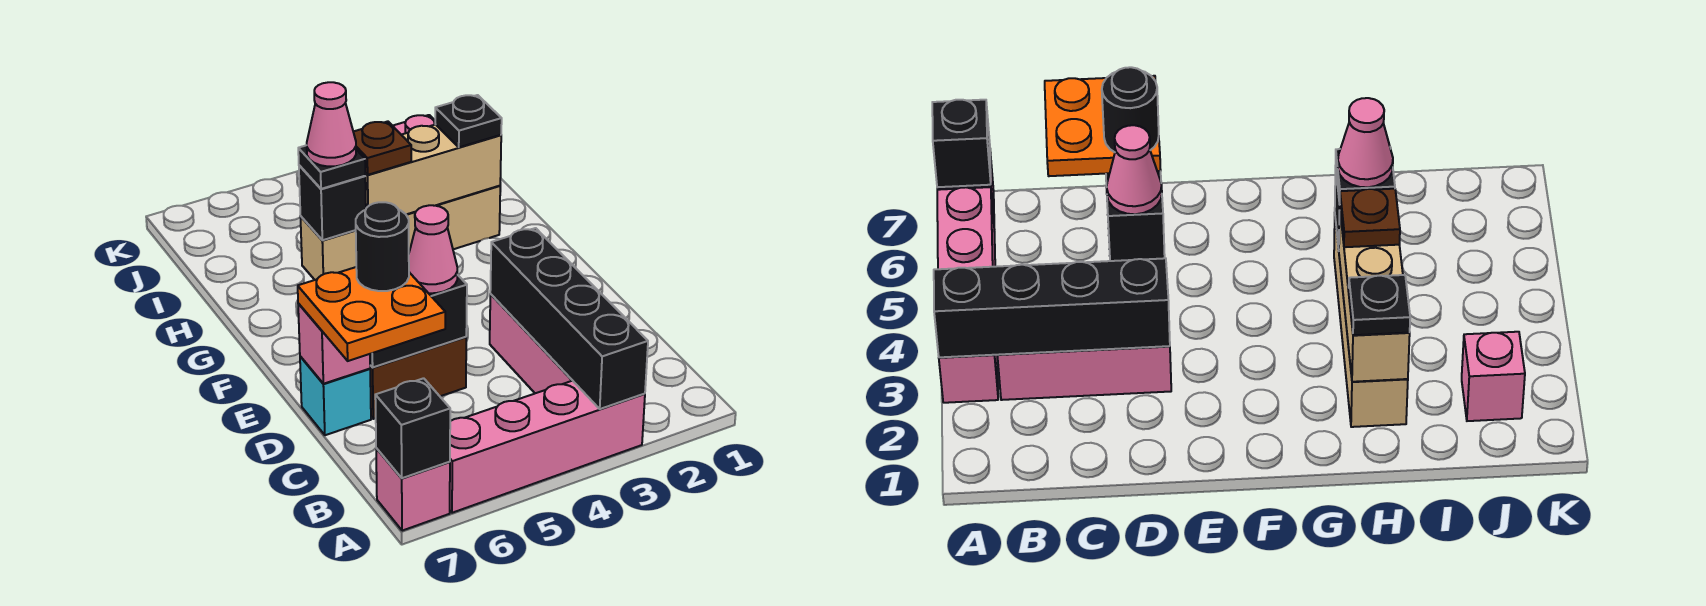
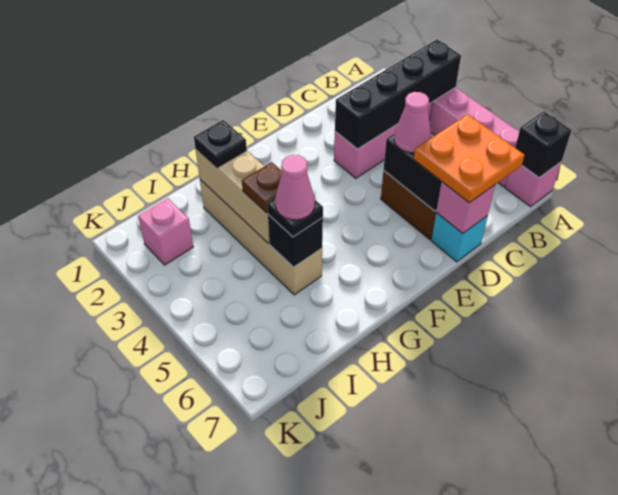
black 1x1 round brick [355,202,409,291] -> none

